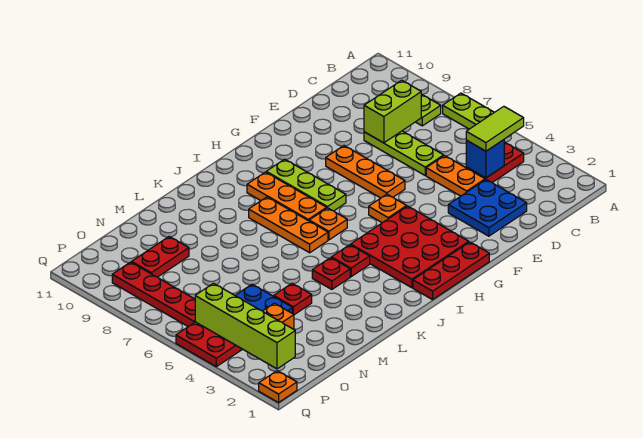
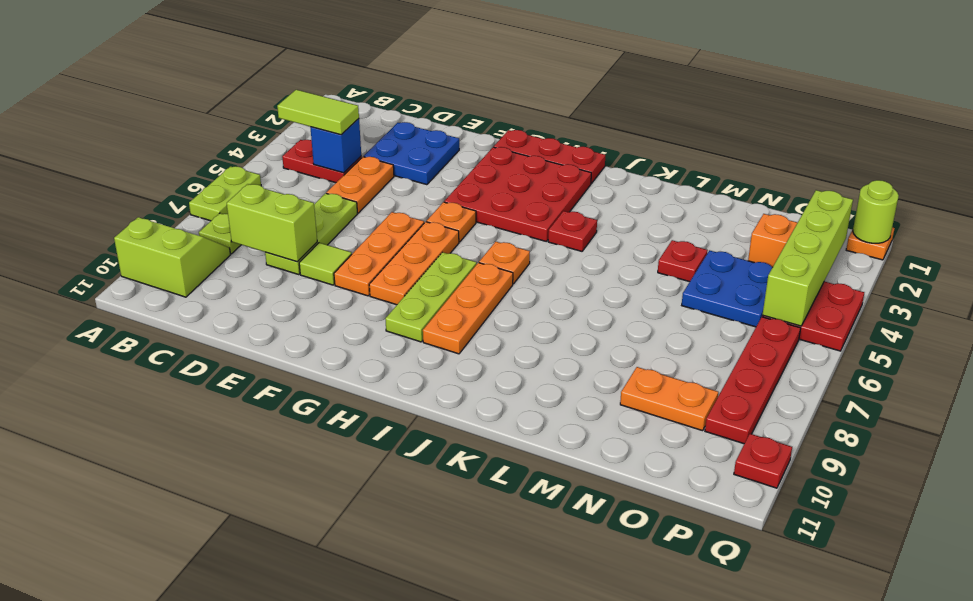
none -> lime 2x2 slope [114,217,230,297]
none -> lime 1x1 tile [299,243,352,285]
orange 1x3 plate [249,197,328,253] -> orange 1x3 plate moved to [369,222,459,305]
red 1x1 plate [312,258,350,289] -> red 1x1 plate moved to [734,434,792,488]
red 1x2 plate [132,237,189,277] -> orange 1x2 plate [620,367,718,431]
none -> lime 1x1 round brick [853,180,899,243]

